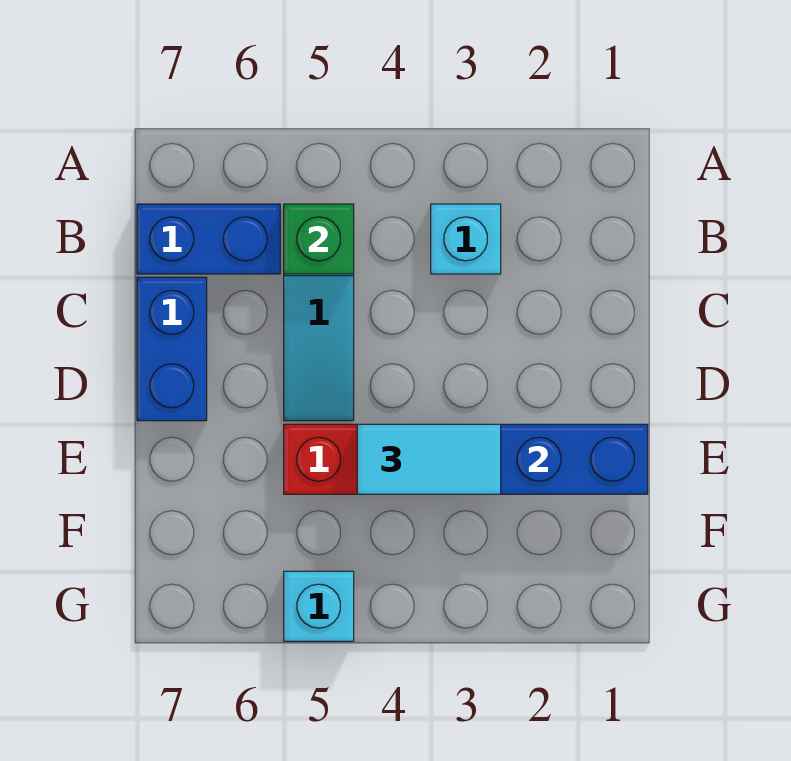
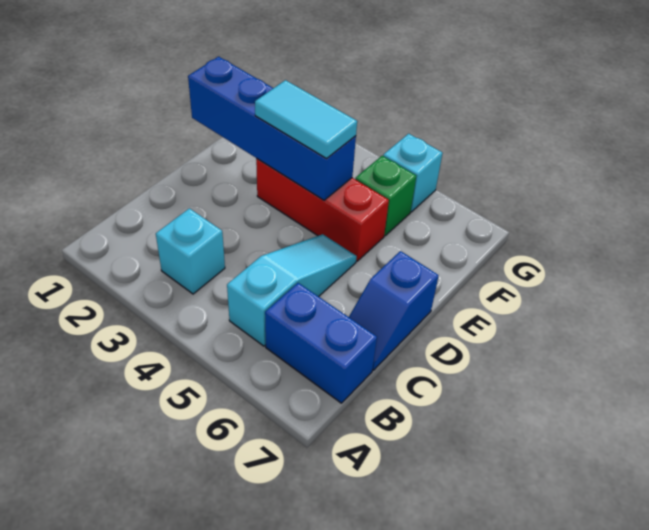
green 1x1 brick [284,204,354,274] -> green 1x1 brick moved to [355,156,416,236]
blue 1x2 brick [137,277,207,421] -> blue 1x2 slope [349,251,439,370]

